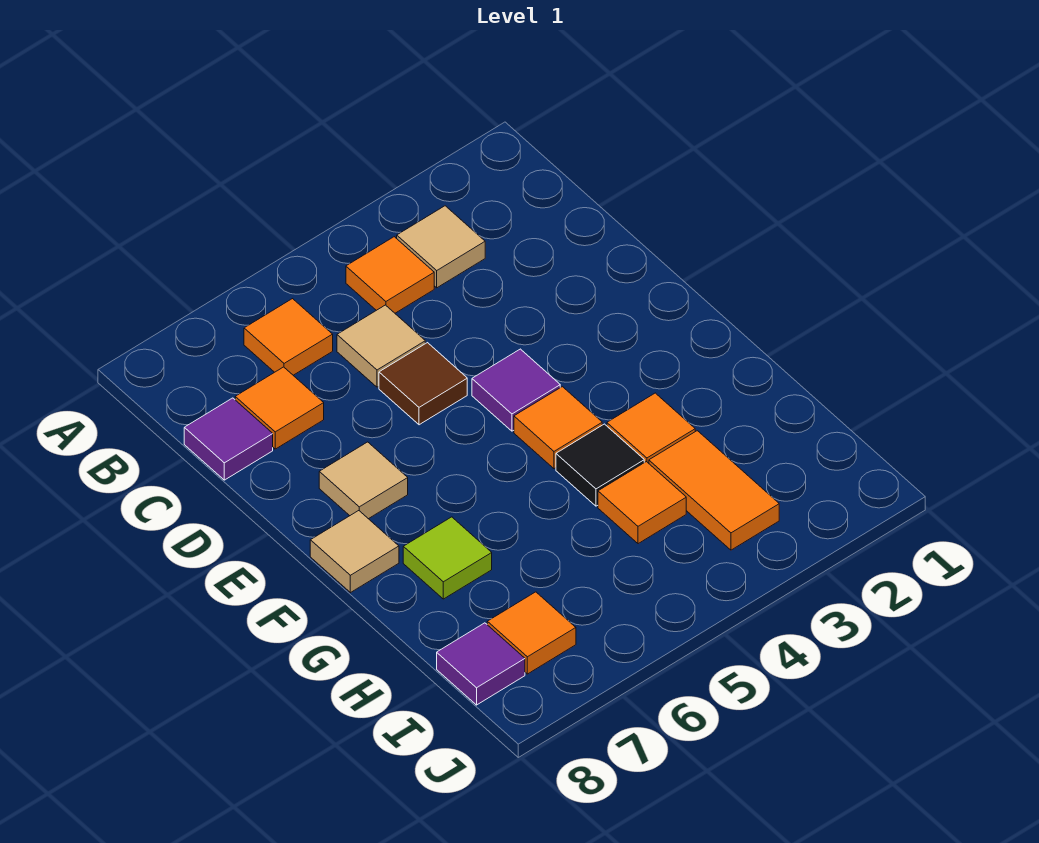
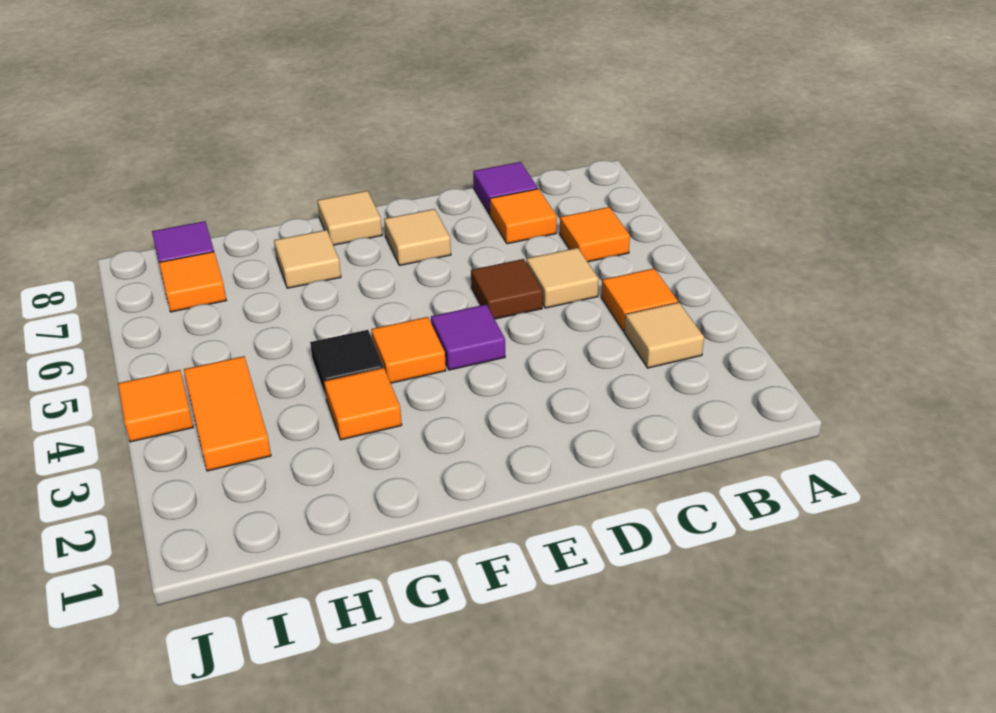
lime 1x1 tile [403,517,492,599] -> tan 1x1 tile [274,230,341,288]
orange 1x2 tile [649,431,779,550] -> orange 1x2 tile turned to [184,356,271,471]
orange 1x1 tile [598,462,686,544] -> orange 1x1 tile moved to [118,370,193,442]

